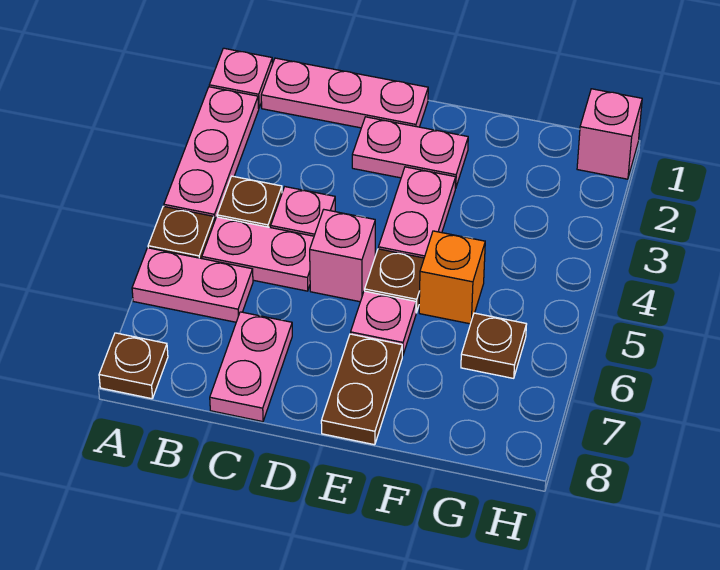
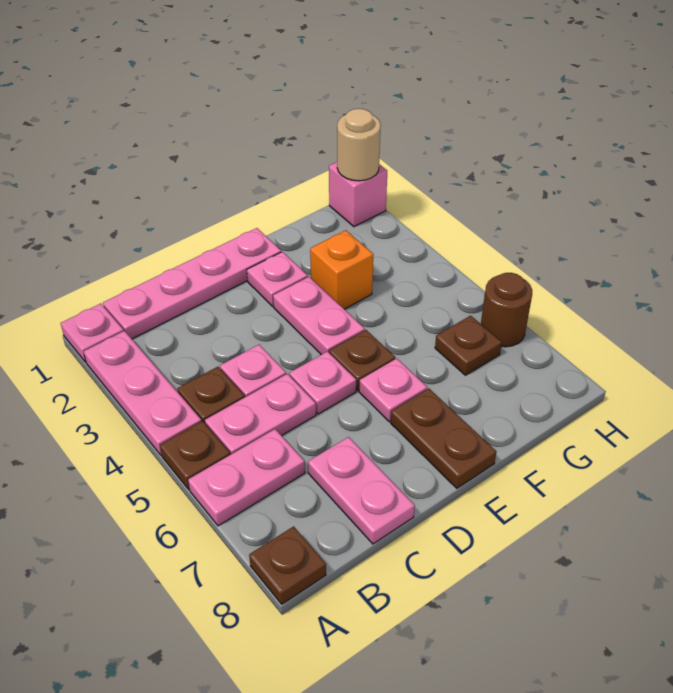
pink 1x3 plate [261,58,428,128] -> pink 1x4 plate [103,228,281,339]
pink 1x2 plate [352,117,468,189] -> pink 1x1 plate [247,252,308,306]
pink 1x1 brick [310,210,375,302] -> pink 1x1 plate [289,351,356,414]
orange 1x1 brick [419,231,485,324] -> orange 1x1 brick moved to [310,230,373,309]
none -> tan 1x1 round brick [337,109,381,181]
none -> brown 1x1 round brick [481,273,532,347]

